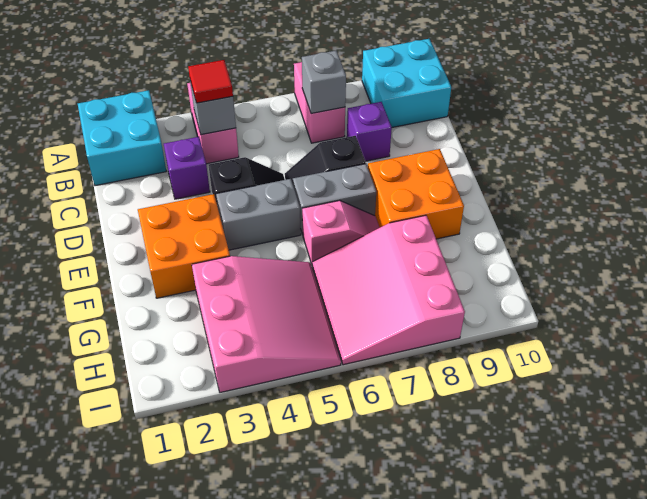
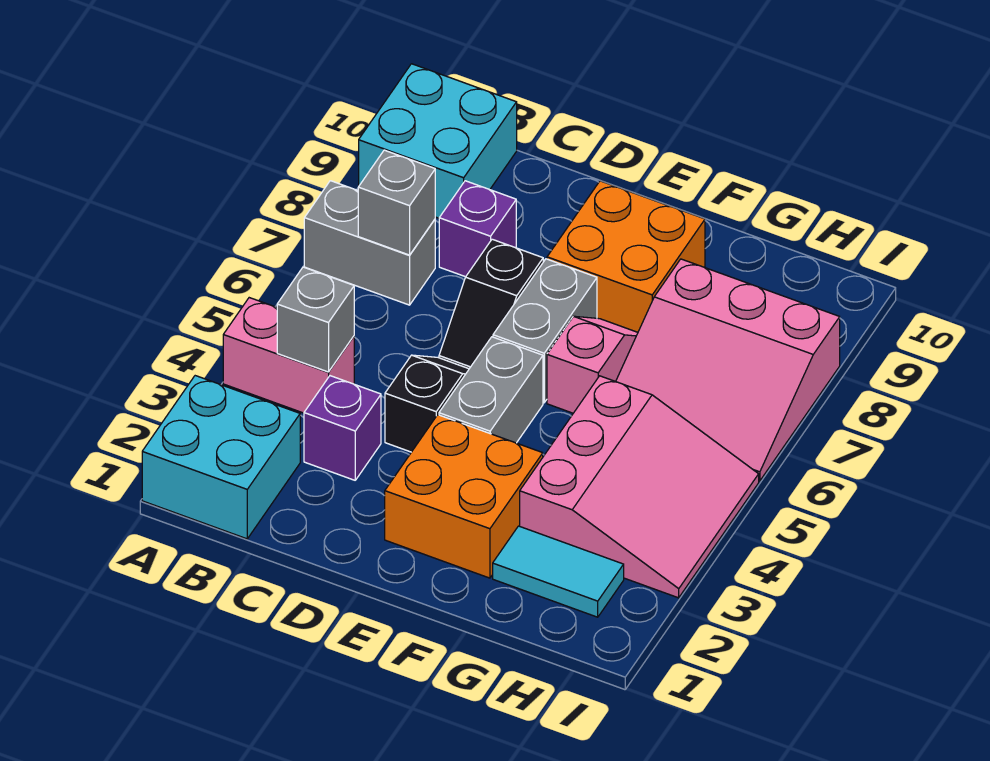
pink 1x2 brick [294,62,345,143] -> grey 1x2 brick [304,181,435,305]
red 1x1 tile [188,60,233,103] -> none
none -> cyan 1x2 tile [493,526,624,617]
pink 3x3 slope [192,256,341,392] -> pink 3x3 slope turned to [520,376,759,598]

